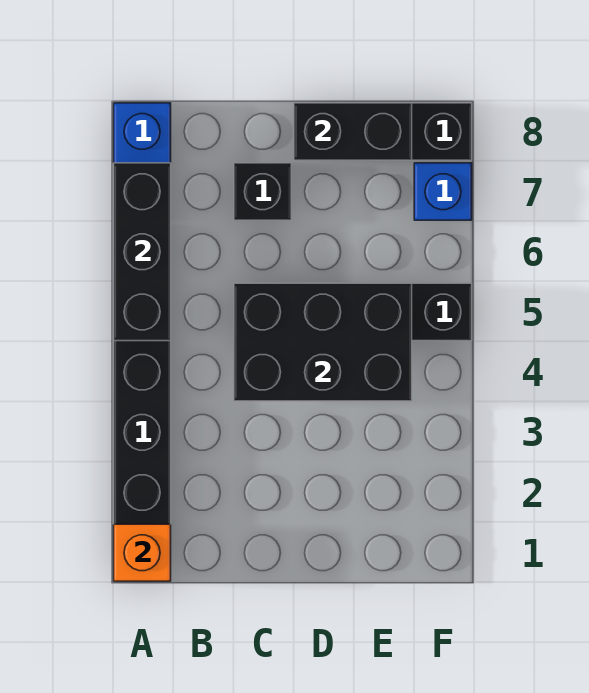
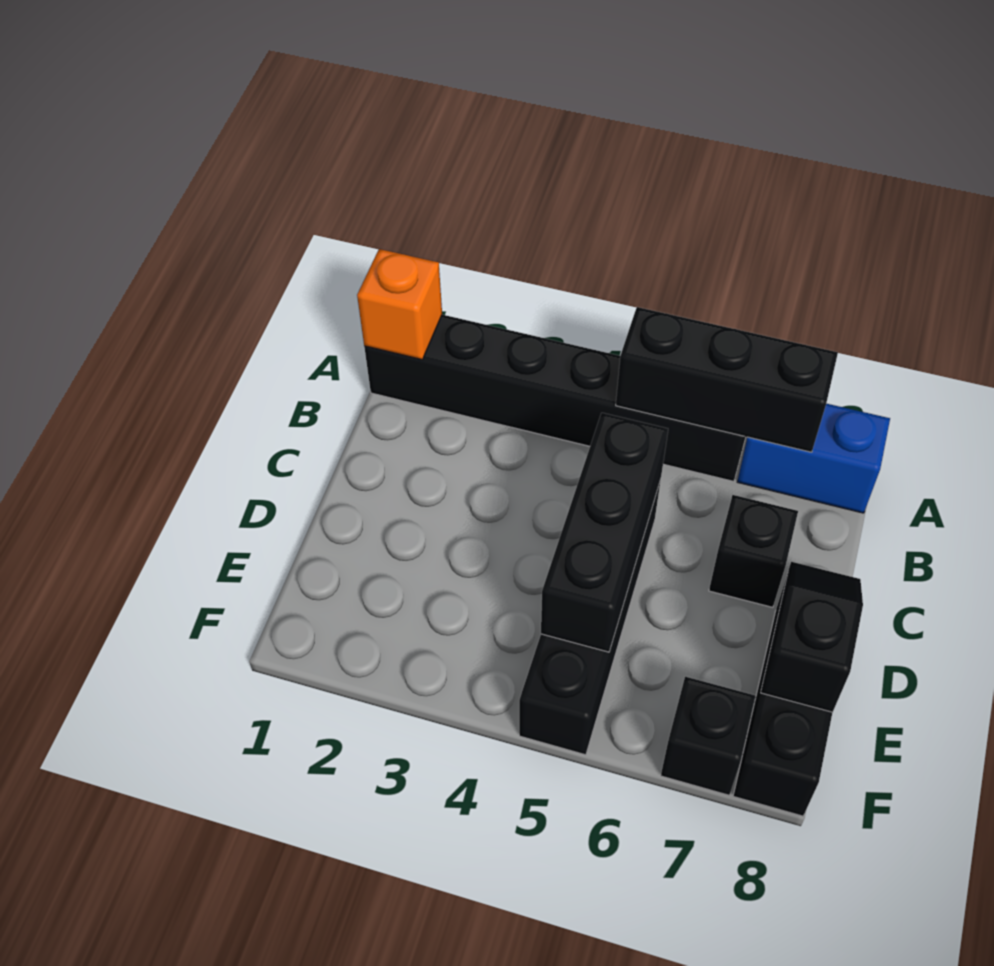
black 2x3 brick [234,283,412,401] -> black 1x3 brick [541,413,668,652]
black 1x2 brick [294,103,412,160] -> black 1x2 slope [760,562,863,712]
blue 1x1 brick [414,163,472,220] -> black 1x1 brick [661,677,756,795]

